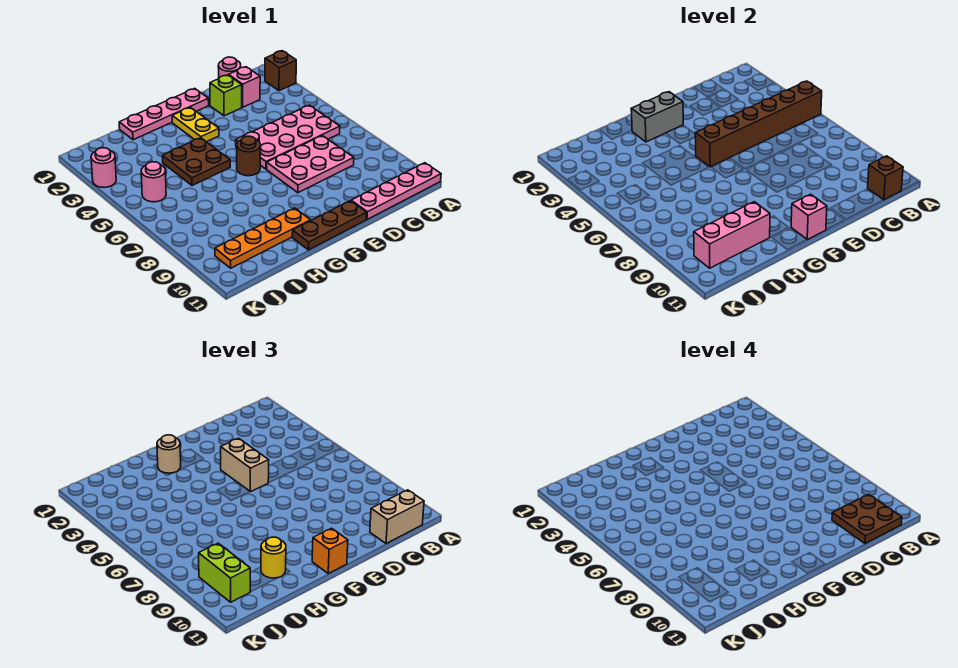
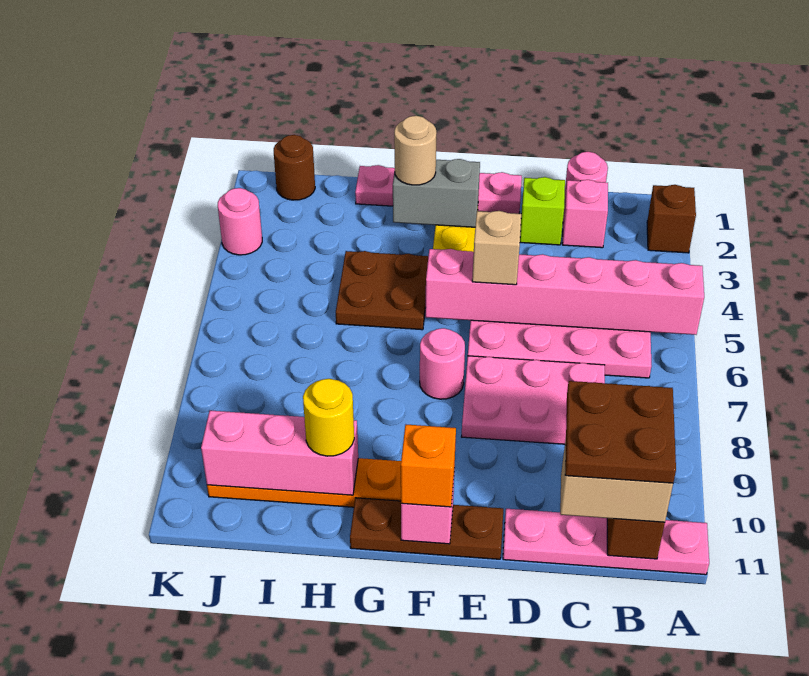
brown 1x6 brick [695,81,822,167] -> pink 1x6 brick [425,249,704,335]
tan 1x2 brick [221,438,269,492] -> tan 1x1 brick [472,211,521,285]
brown 1x1 round brick [237,136,260,176] -> brown 1x1 round brick moved to [274,135,315,200]
pink 1x1 round brick [141,162,166,202] -> pink 1x1 round brick moved to [420,328,465,399]
lime 1x2 brick [199,543,250,602] -> none

